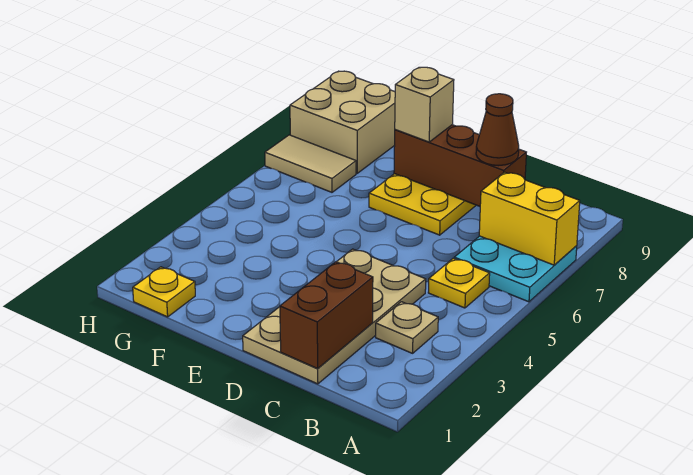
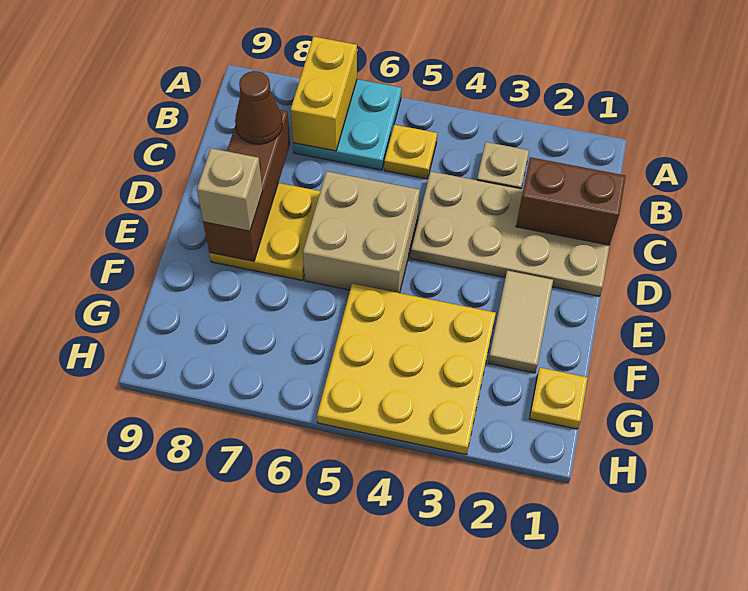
none -> yellow 3x3 plate [317,284,496,455]
tan 1x2 tile [265,135,356,192] -> tan 1x2 tile moved to [488,271,553,373]
tan 2x2 brick [290,71,395,173] -> tan 2x2 brick moved to [303,171,420,293]

